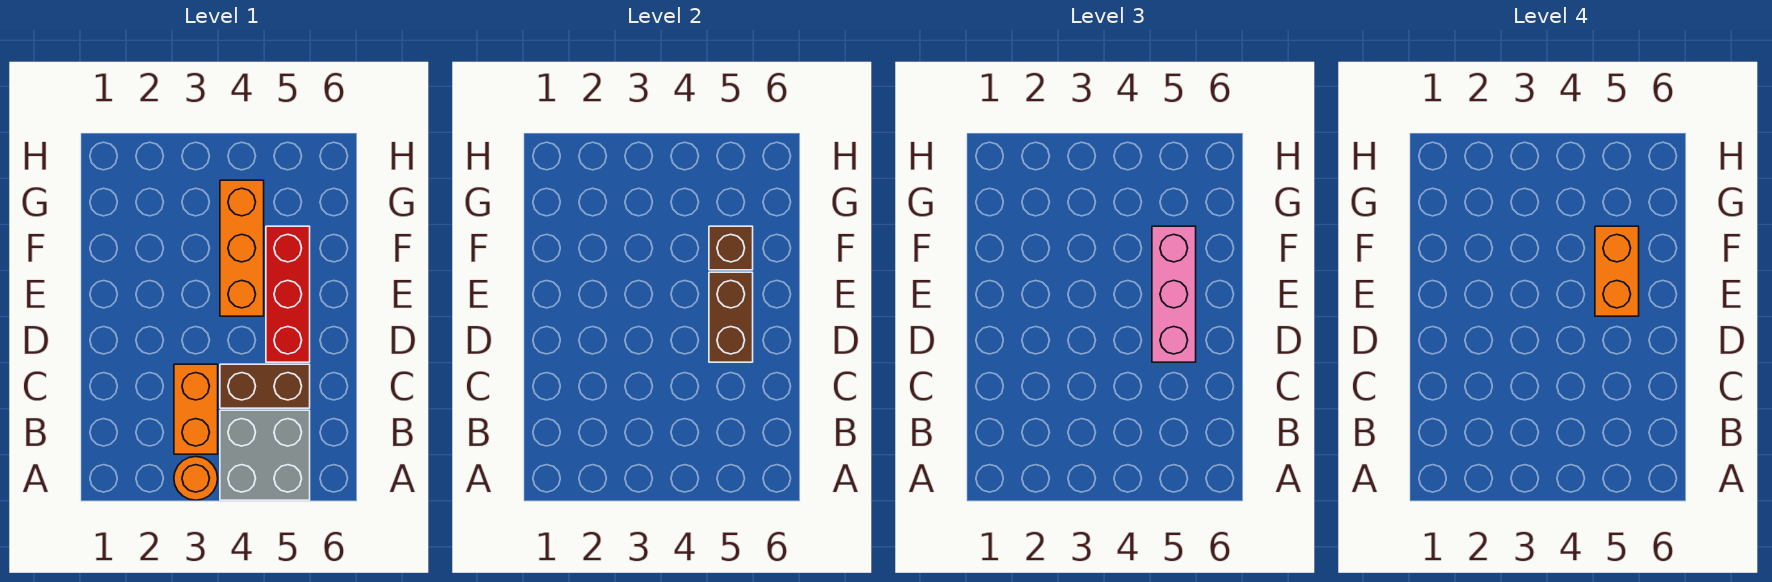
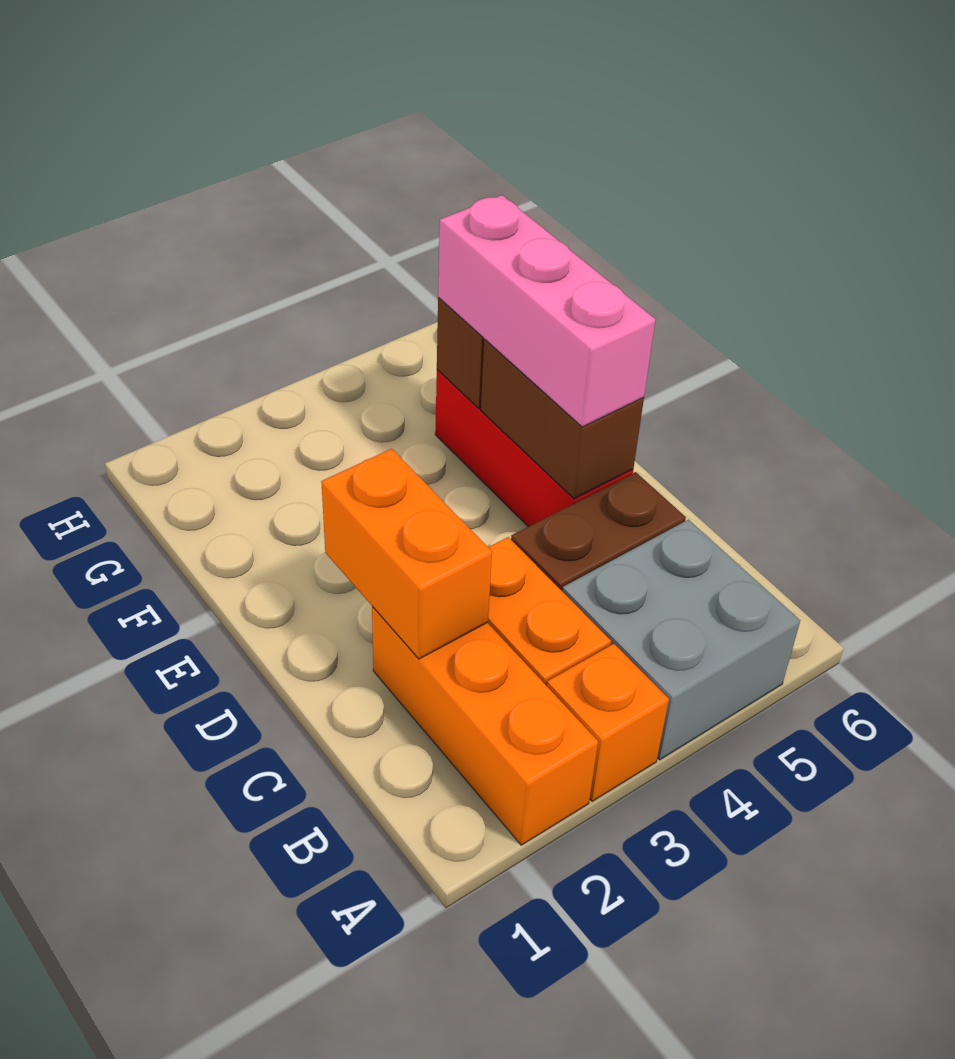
orange 1x1 round brick [174,457,218,500] -> orange 1x1 brick [547,644,669,802]
orange 1x3 brick [220,180,264,316] -> orange 1x3 brick moved to [372,607,598,845]
orange 1x2 brick [1595,226,1639,316] -> orange 1x2 brick moved to [321,449,492,659]

